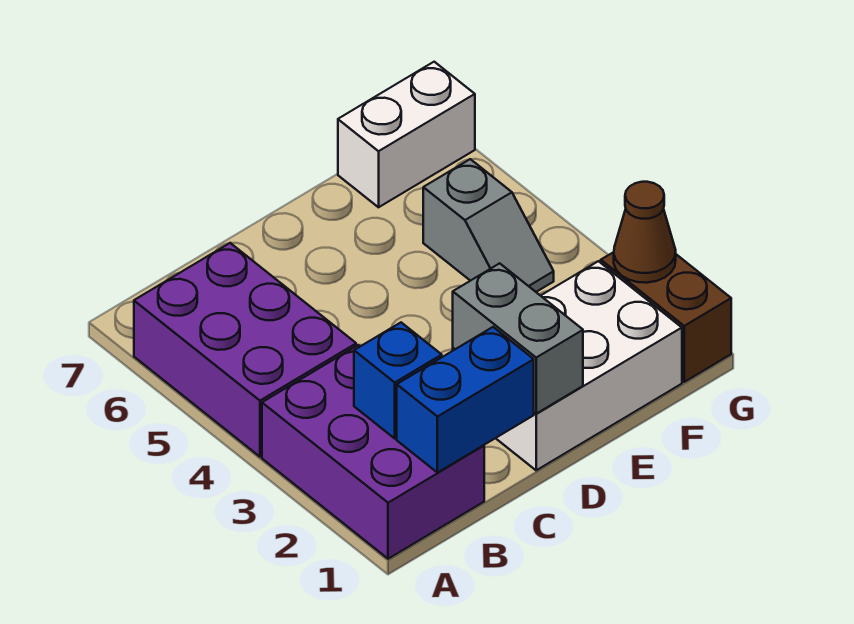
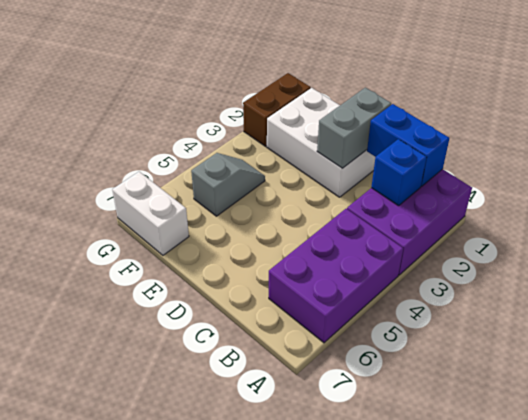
brown 1x1 cone [614,182,676,283] -> none

